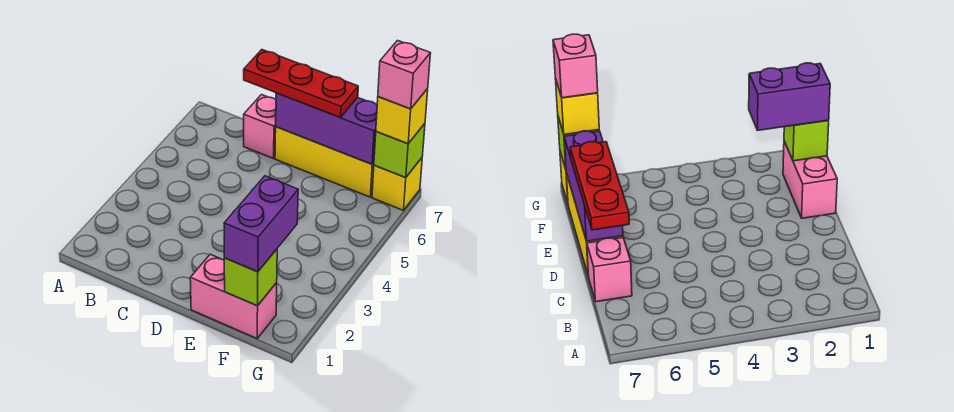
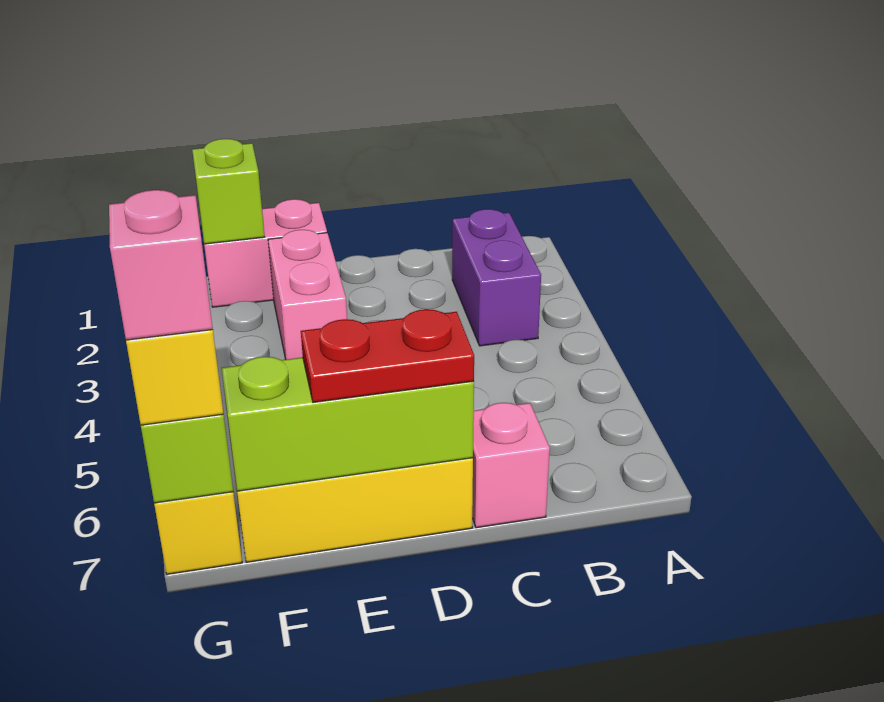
red 1x3 plate [244,50,358,117] -> red 1x2 plate [301,309,474,402]
purple 1x3 brick [276,93,377,164] -> lime 1x3 brick [222,357,474,491]
none -> pink 1x2 brick [268,230,347,359]
purple 1x2 brick [224,176,298,272] -> purple 1x2 brick moved to [452,209,541,346]

